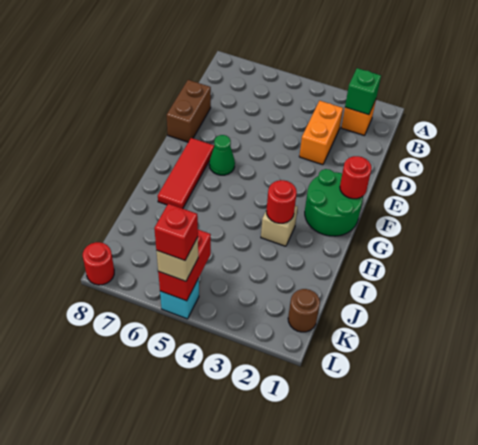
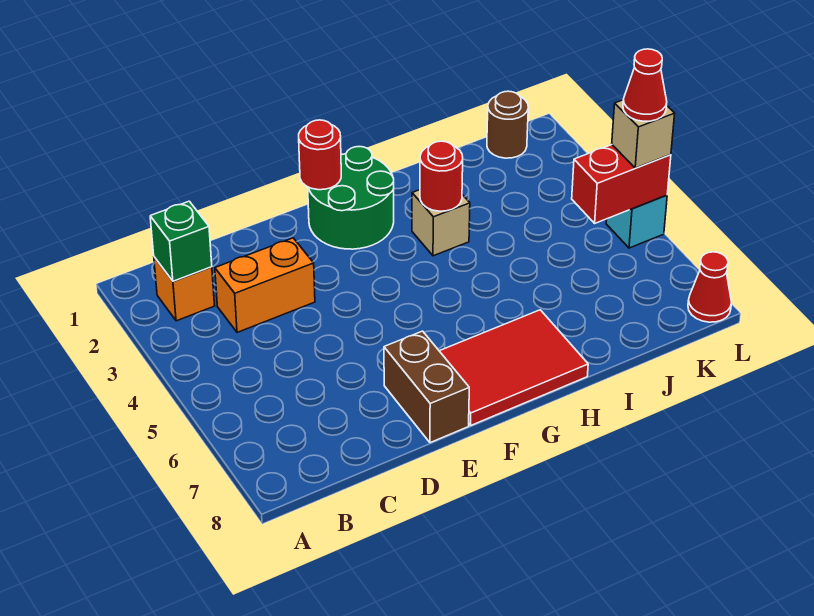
brown 1x2 brick [167,80,211,142] -> brown 1x2 brick turned to [384,331,469,443]
green 1x1 cone [209,135,235,175] -> none
red 1x3 tile [158,138,214,209] -> red 2x3 tile [440,310,588,426]
red 1x1 brick [154,204,198,260] -> red 1x1 cone [623,49,667,121]
red 1x1 round brick [83,242,114,285] -> red 1x1 cone [688,252,732,322]

